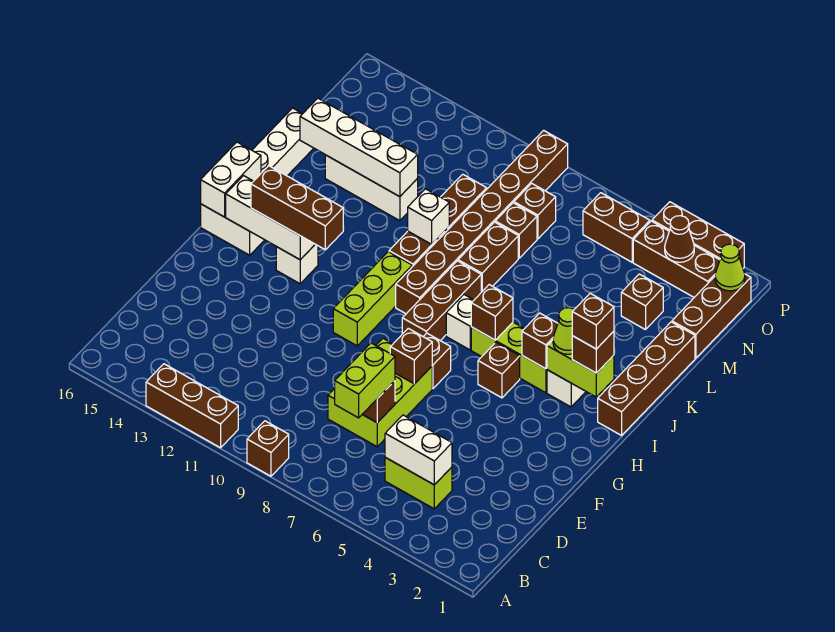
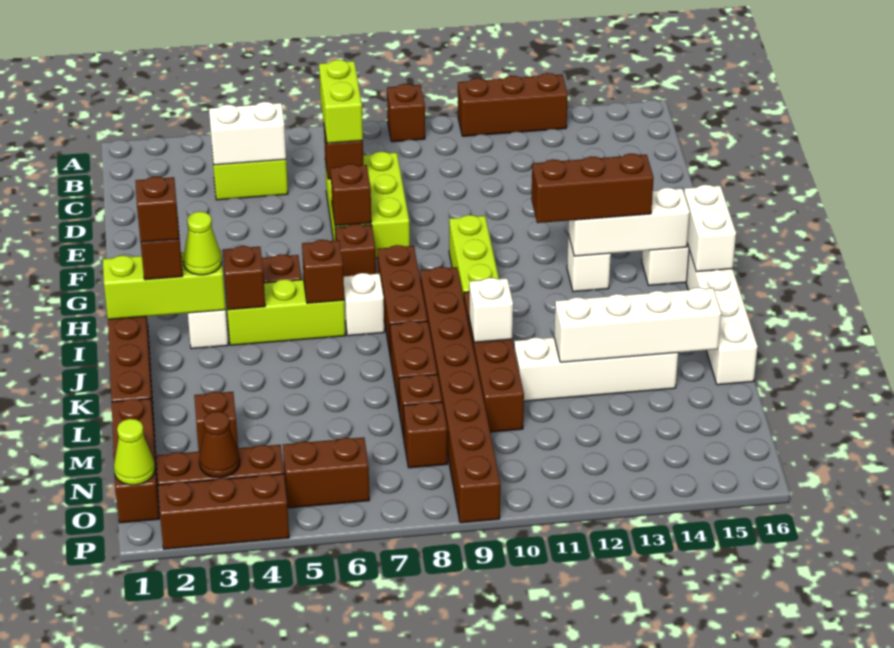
lime 1x2 brick [547,340,614,397] -> lime 1x3 brick [103,250,226,319]
white 1x3 brick [325,155,418,221] -> white 1x4 brick [514,337,678,401]

